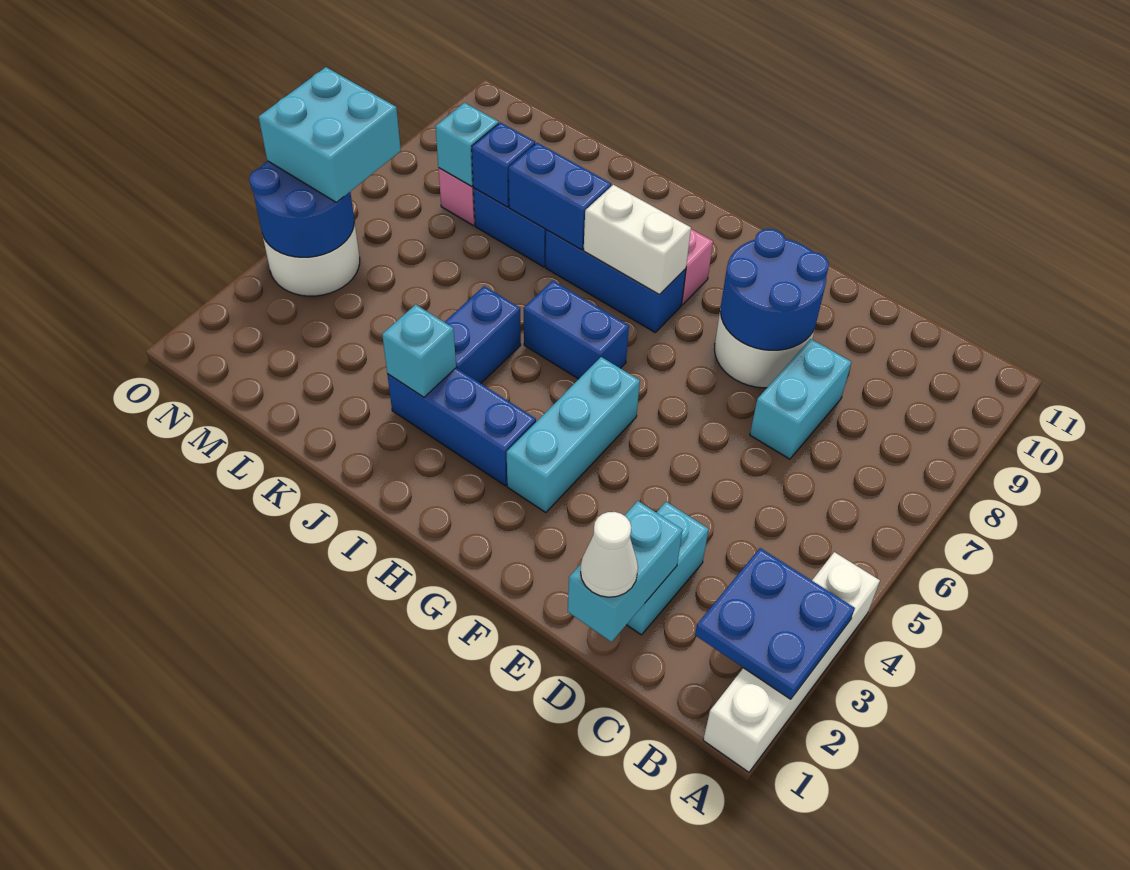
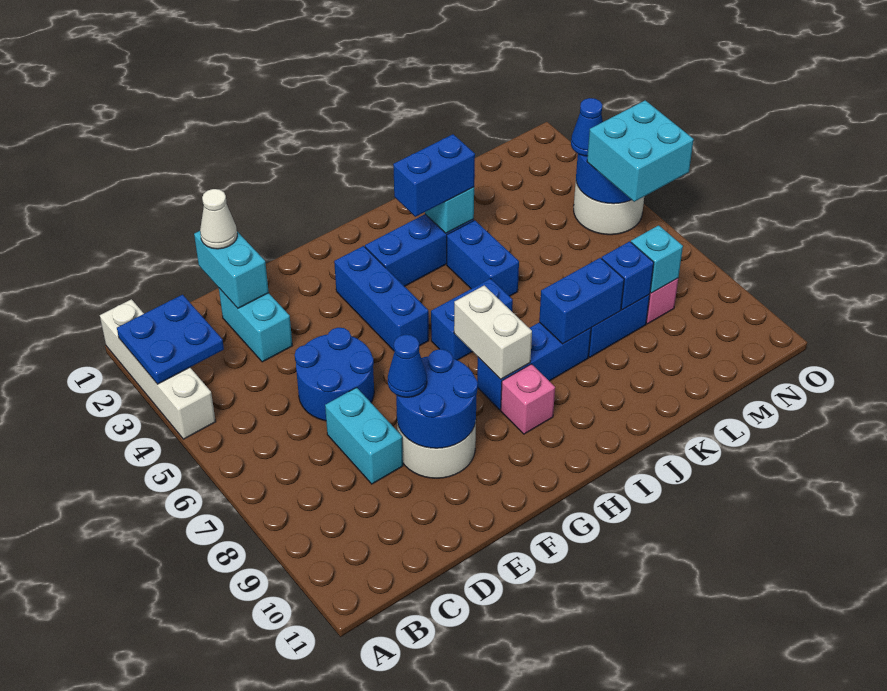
none -> blue 2x2 round brick [295,328,374,421]
none -> blue 1x1 cone [388,334,427,397]
cyan 1x3 brick [507,357,640,513] -> blue 1x3 brick [334,246,429,351]
white 1x2 brick [584,185,691,295] -> white 1x2 brick turned to [454,285,532,379]
none -> blue 1x2 brick [393,134,475,217]
none -> blue 1x1 cone [571,98,603,156]

